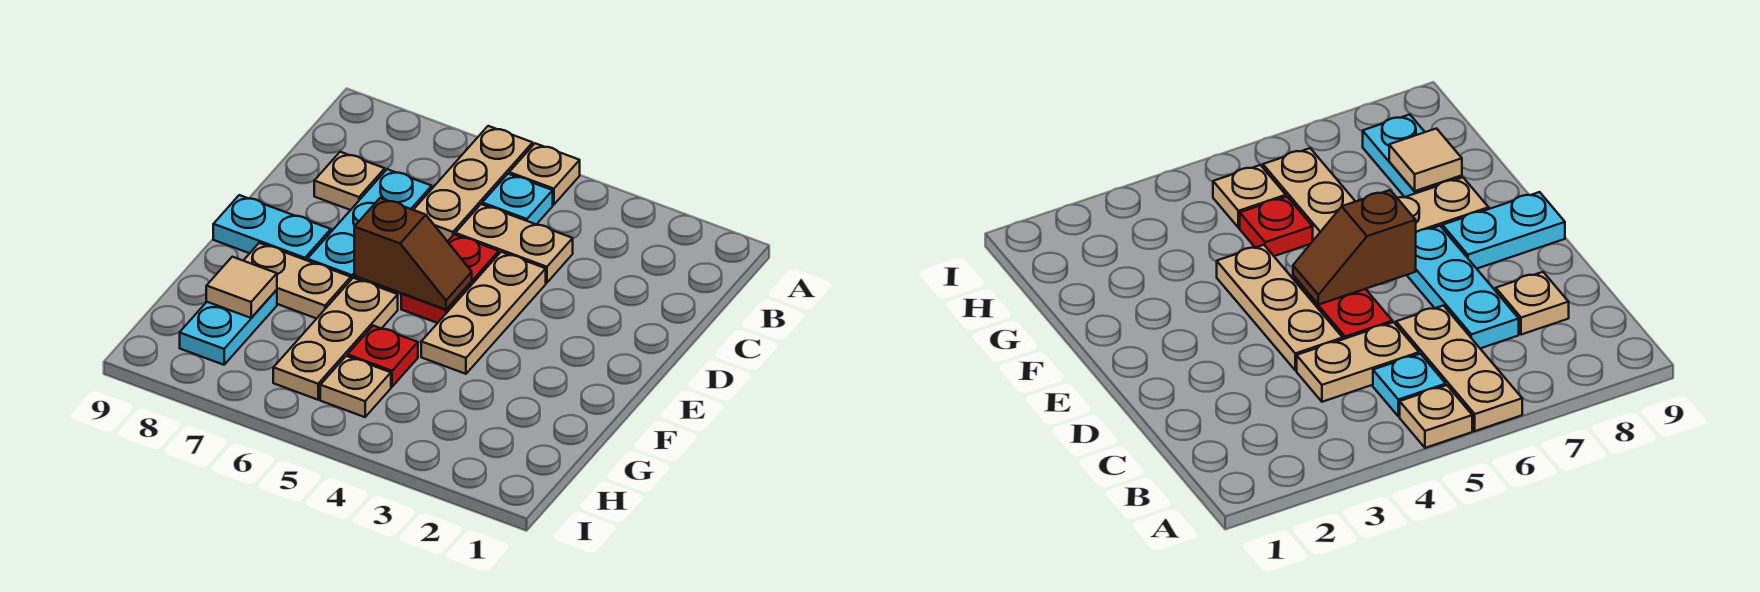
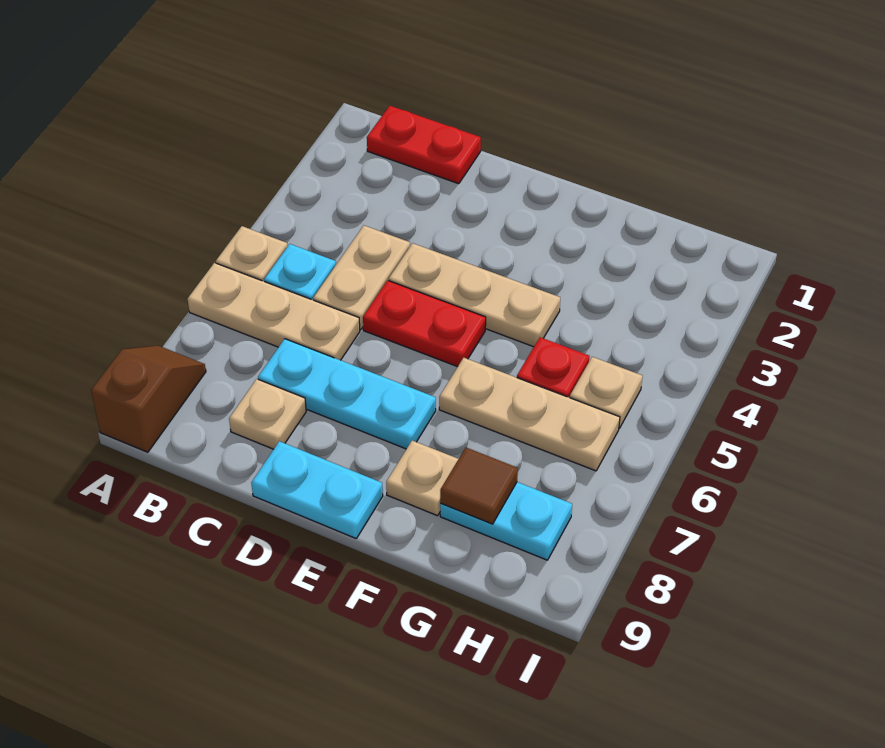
none -> red 1x2 plate [367,106,481,184]
brown 1x2 slope [354,198,472,310] -> brown 1x2 slope moved to [91,345,206,452]
cyan 1x2 plate [213,195,331,260] -> cyan 1x2 plate turned to [251,441,383,538]
tan 1x2 plate [243,243,351,319] -> tan 1x1 plate [386,441,458,516]
tan 1x1 tile [206,257,277,318] -> brown 1x1 tile [440,448,518,524]

